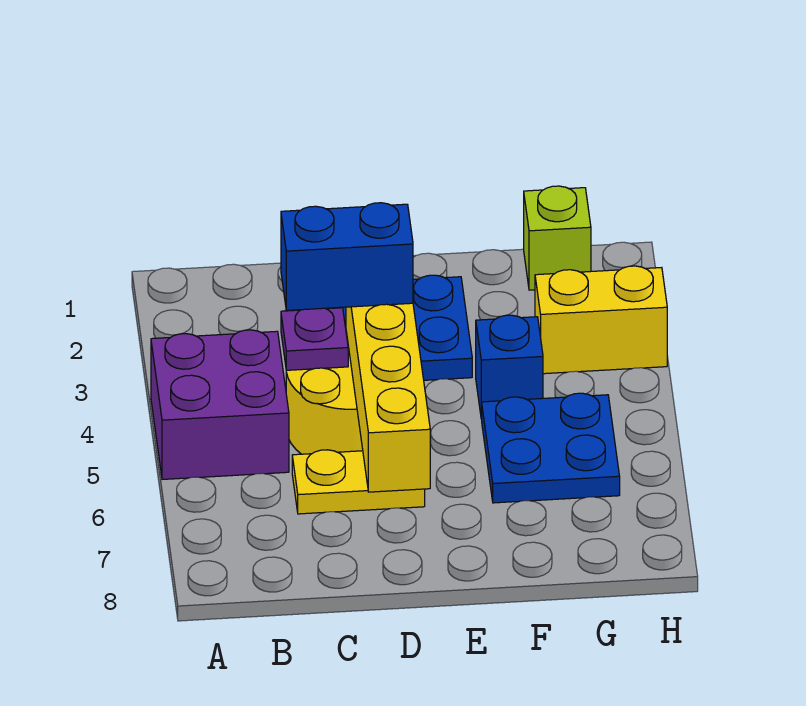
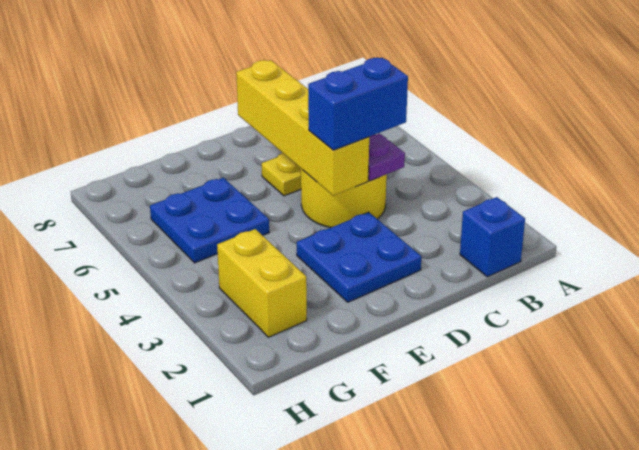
purple 2x2 brick [151,330,289,479] -> none
blue 1x1 brick [476,315,543,419] -> blue 1x1 brick moved to [460,197,525,277]
lime 1x1 brick [524,186,591,290] -> none
yellow 1x2 brick [535,266,667,374] -> yellow 1x2 brick turned to [217,229,307,337]

